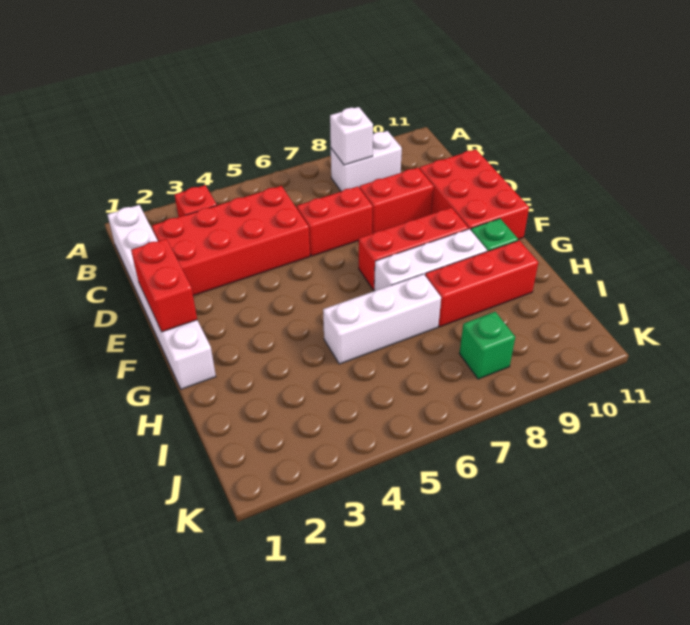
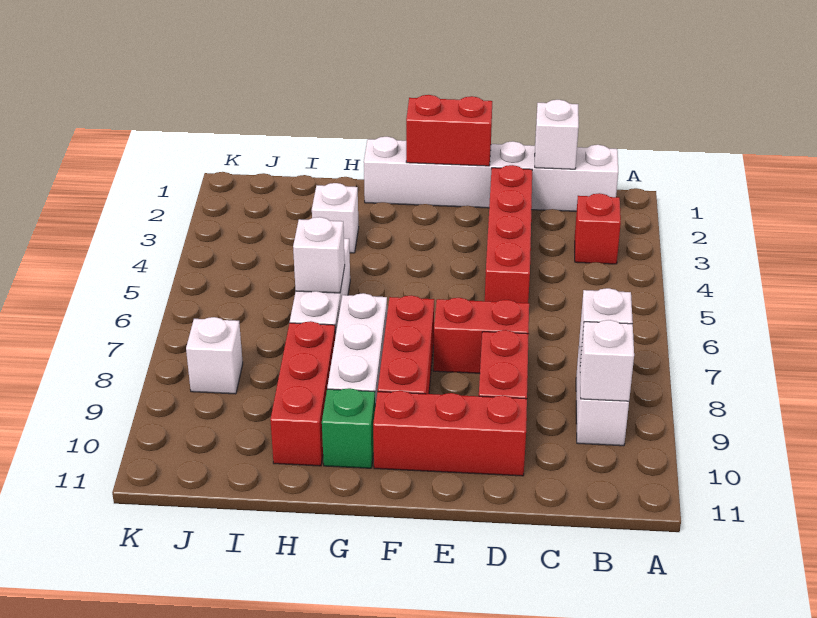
none -> white 1x1 brick [580,320,634,401]
none -> white 1x1 brick [535,100,579,169]
red 2x4 brick [152,186,310,296] -> red 1x4 brick [485,165,532,303]
red 1x2 brick [297,186,373,256] -> red 1x2 brick turned to [433,298,529,373]
red 2x3 brick [420,149,529,239] -> red 1x3 brick [373,391,527,476]
none -> white 1x1 brick [312,183,359,253]
none -> white 1x1 brick [293,217,345,293]
green 1x1 brick [459,312,515,379] -> white 1x1 brick [186,317,243,394]

